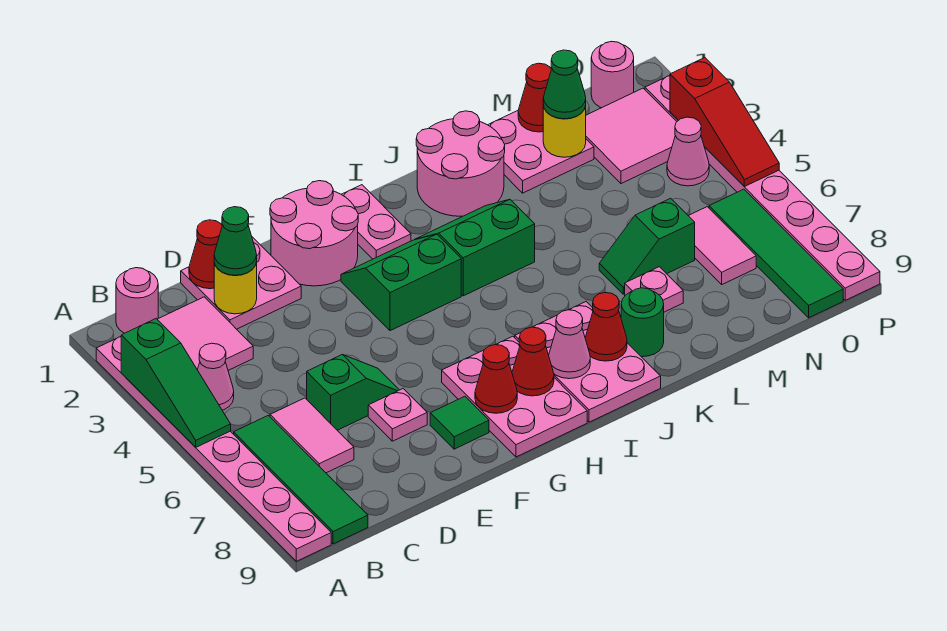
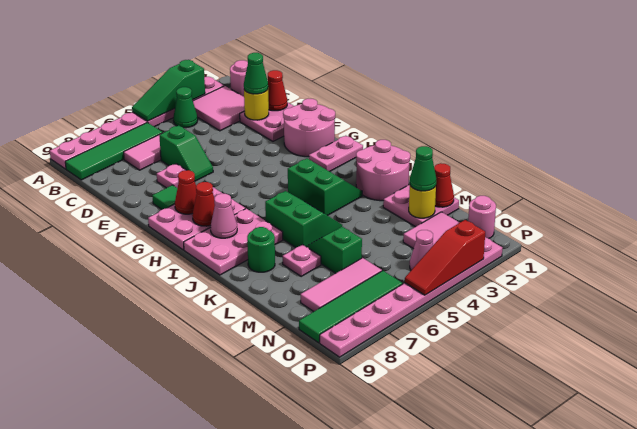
pink 1x1 cone [198,343,234,410] -> green 1x1 cone [173,87,198,128]
green 2x2 slope [341,234,461,331] -> green 2x2 slope moved to [265,191,342,247]
red 1x1 cone [585,293,627,361] -> none
pink 1x2 tile [688,207,756,284] -> pink 1x3 tile [301,258,382,312]

